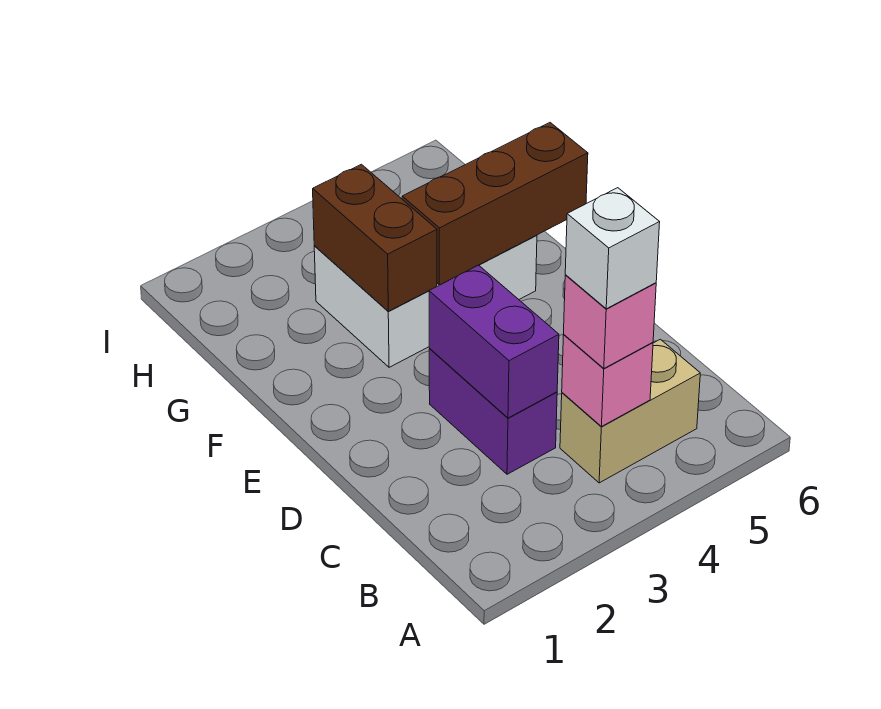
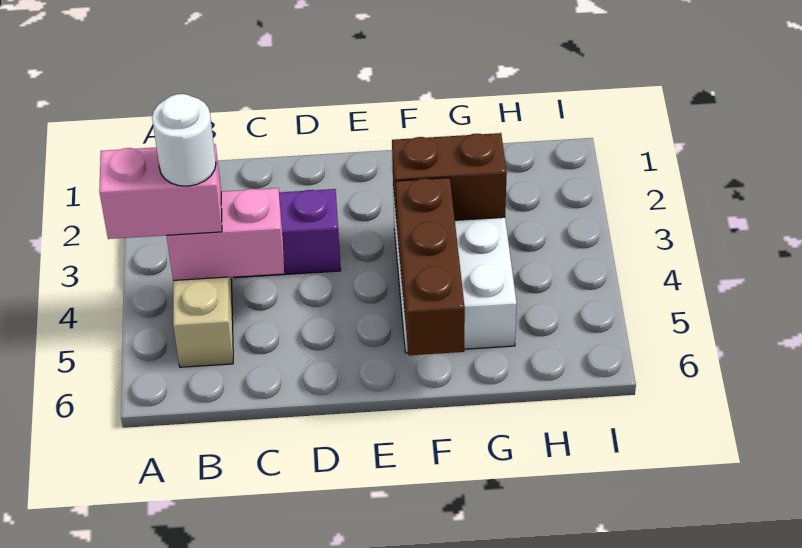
pink 1x1 brick [562,335,653,426] -> pink 1x2 brick [167,188,284,280]
pink 1x1 brick [564,275,656,368] -> pink 1x2 brick [99,144,222,239]
white 1x1 brick [565,188,660,309] -> white 1x1 round brick [152,94,216,186]
purple 1x2 brick [429,265,559,418] -> none

